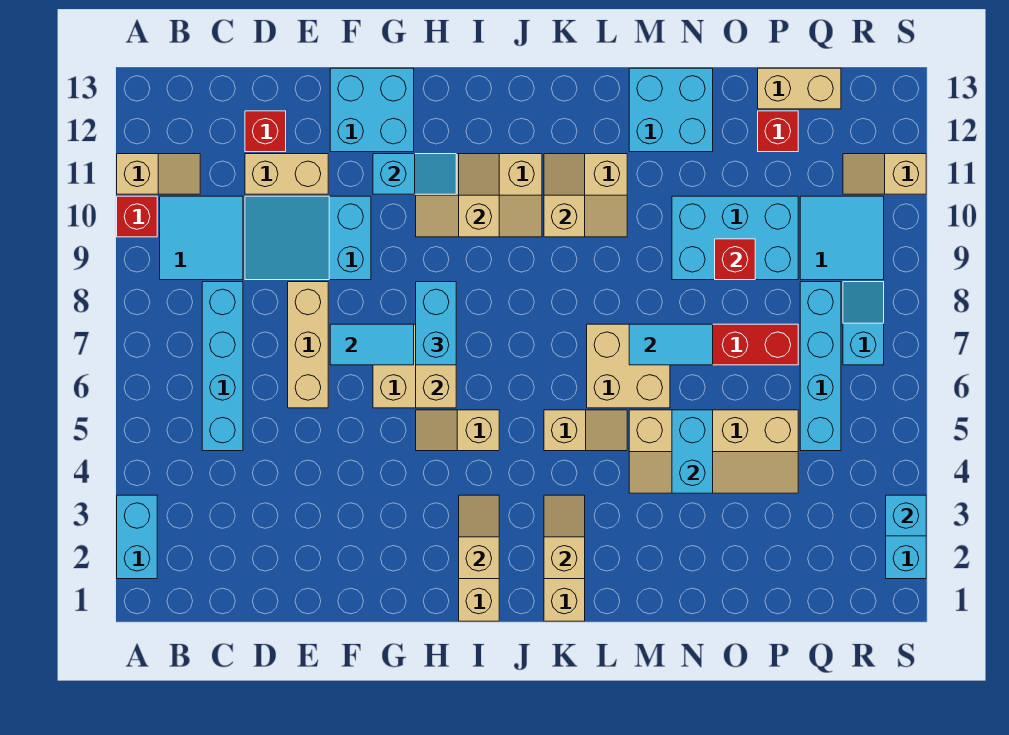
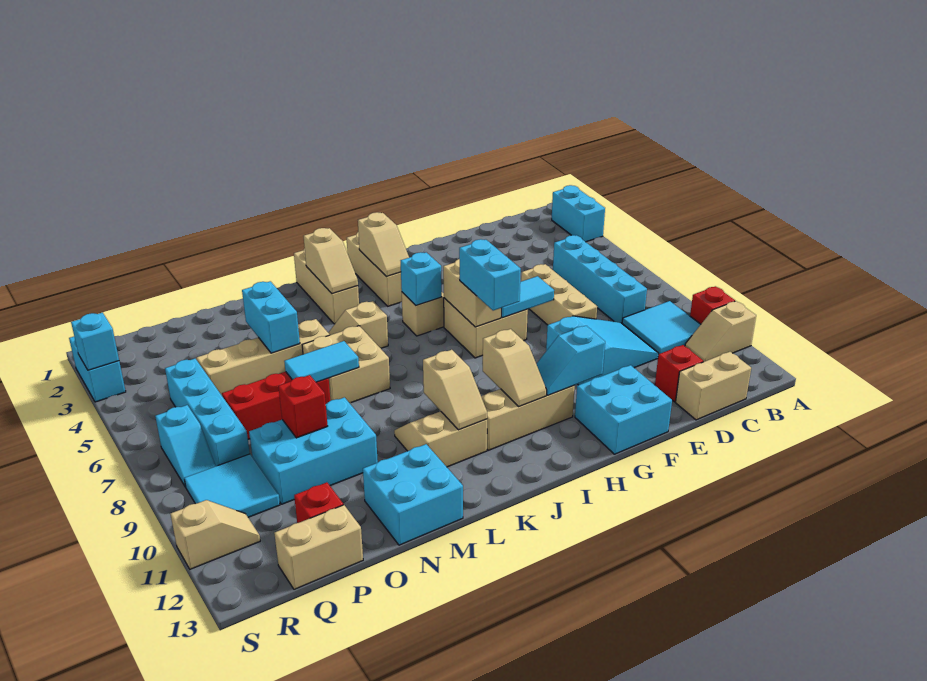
tan 1x2 brick [245,154,328,194] -> tan 1x2 brick moved to [676,352,751,420]
none -> cyan 1x1 brick [401,252,442,305]

